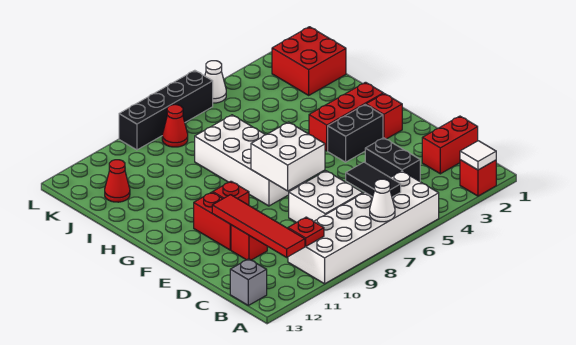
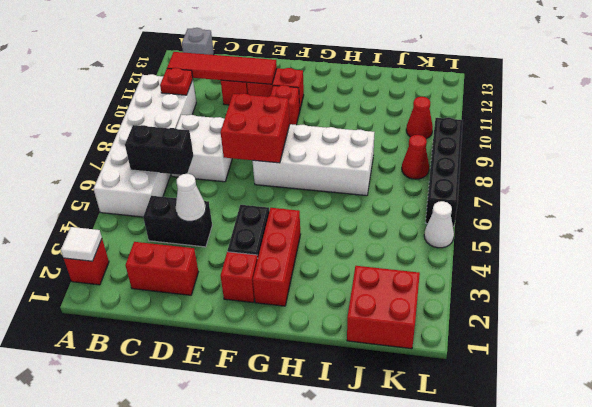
white 1x1 cone [370,179,395,222] -> white 1x1 cone moved to [176,174,206,221]
black 1x2 tile [346,162,401,197] -> black 1x2 brick [125,125,193,175]
red 1x2 brick [422,116,478,174] -> red 1x2 brick turned to [126,242,198,295]
white 2x2 brick [251,122,325,191] -> red 2x2 brick [220,93,290,163]
red 1x1 cone [105,160,130,202] -> red 1x1 cone moved to [406,97,433,139]

